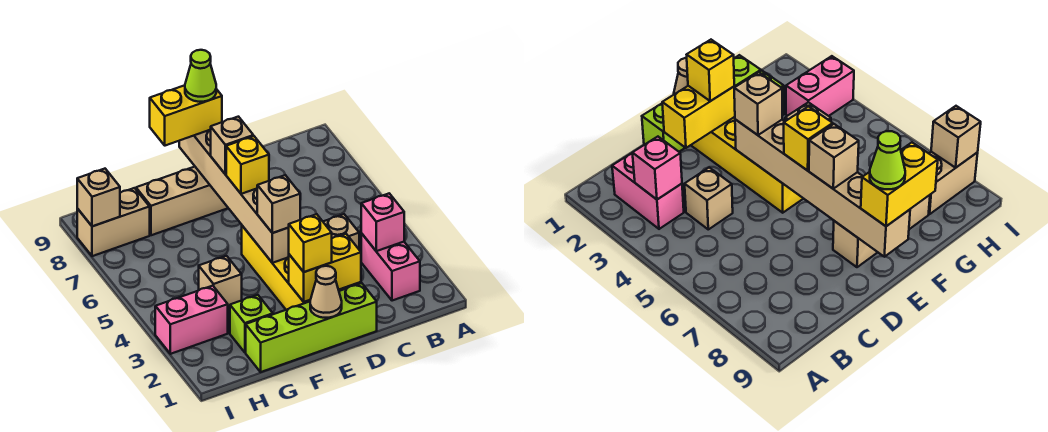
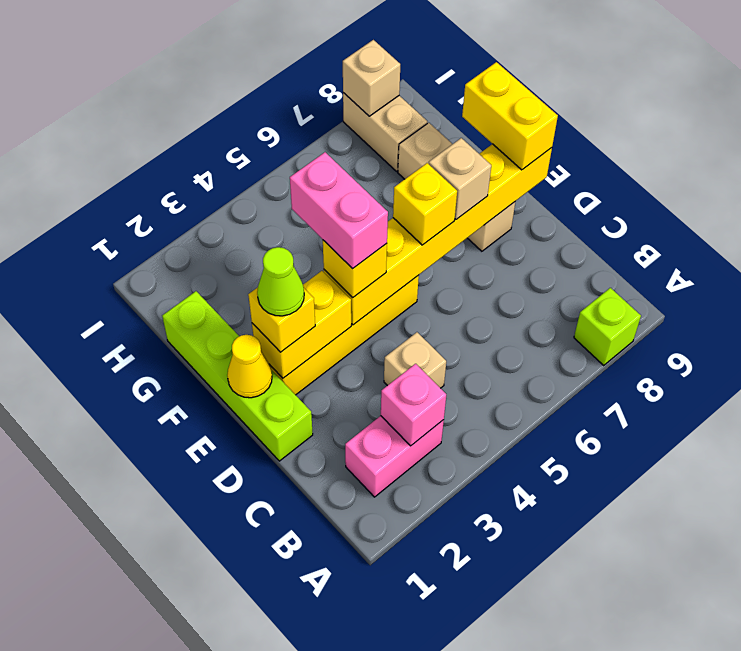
yellow 1x2 brick [289,234,361,302] -> yellow 1x2 brick turned to [252,271,351,378]
tan 1x1 cone [310,266,342,318] -> yellow 1x1 cone [227,335,272,398]
tan 1x6 brick [179,130,289,263] -> yellow 1x6 brick [324,144,552,325]
tan 1x1 brick [257,175,300,233] -> yellow 1x1 brick [323,240,387,298]
lime 1x1 cone [185,50,216,102] -> lime 1x1 cone moved to [257,247,304,316]
lime 1x1 brick [230,295,273,353] -> lime 1x1 brick moved to [574,288,641,365]
tan 1x1 brick [199,256,242,308] -> none
pink 1x2 brick [155,286,228,354] -> pink 1x2 brick moved to [290,152,388,269]

